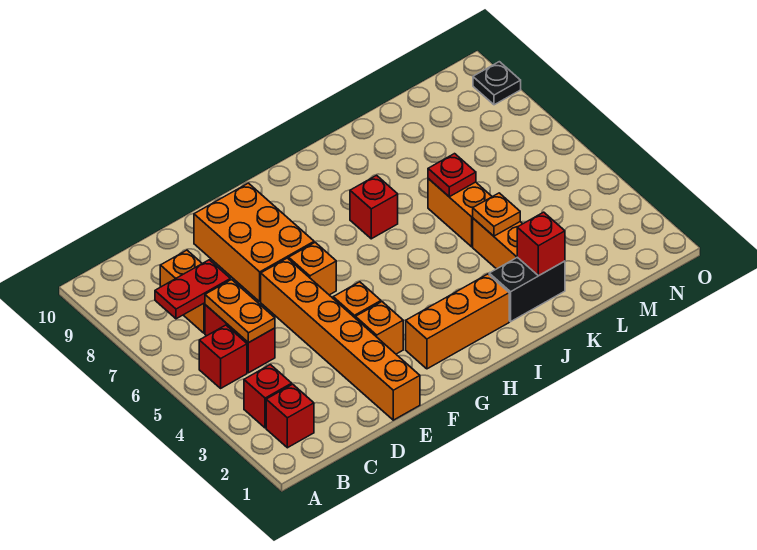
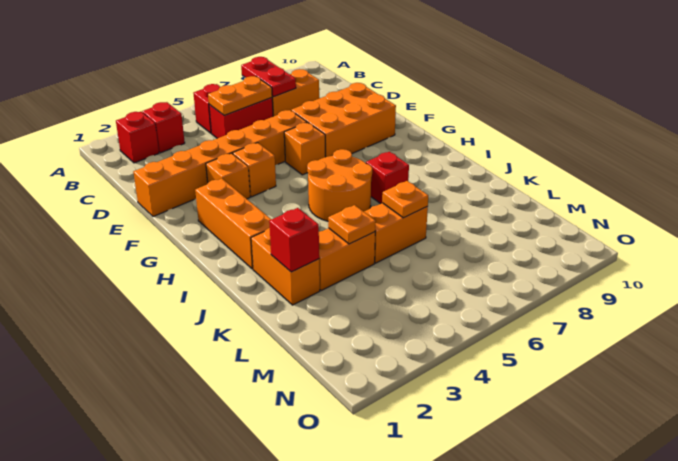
none -> orange 2x2 round brick [307,149,372,221]
black 1x2 brick [489,257,565,322] -> orange 1x2 brick [251,228,320,305]
red 1x1 plate [428,154,476,197] -> orange 1x1 plate [382,181,428,218]
black 1x1 plate [473,62,521,105] -> none

